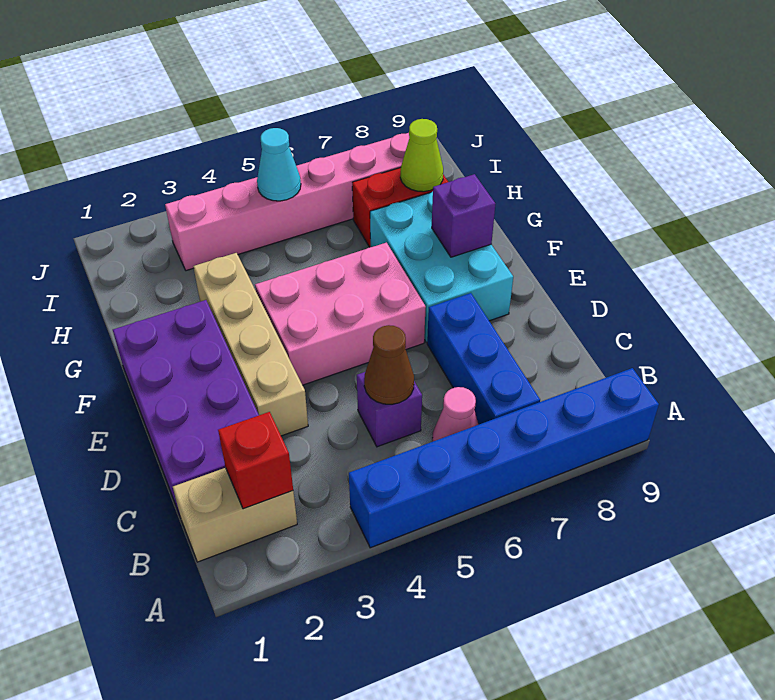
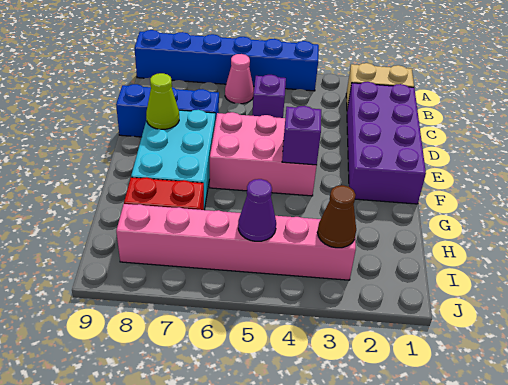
red 1x1 brick [218,412,293,509] -> none
blue 1x3 brick [427,293,540,425] -> blue 1x3 brick turned to [116,84,219,137]
brown 1x1 cone [364,325,414,404] -> brown 1x1 cone moved to [318,185,356,248]
tan 1x4 brick [193,253,308,436] -> none
purple 1x1 brick [432,174,495,257] -> purple 1x1 brick moved to [282,106,321,165]
lime 1x1 cone [400,119,443,192] -> lime 1x1 cone moved to [146,73,179,129]
cyan 1x1 cone [257,128,301,201] -> purple 1x1 cone [238,179,276,241]

